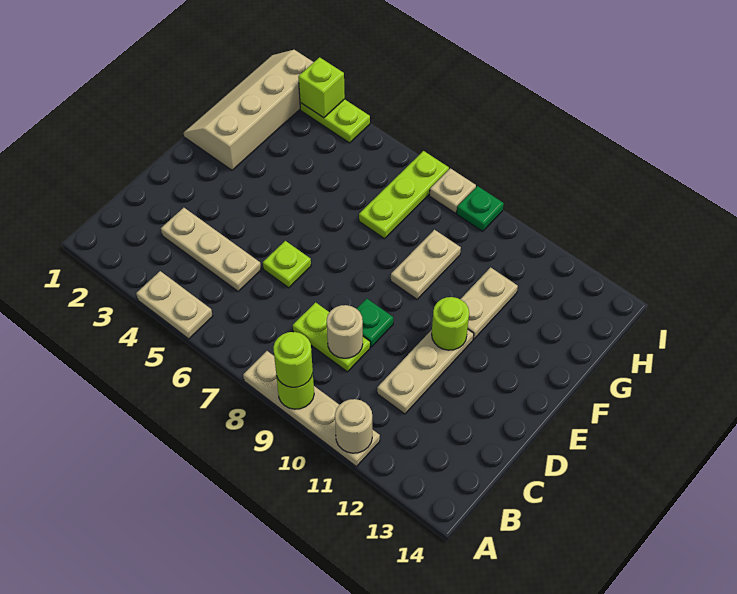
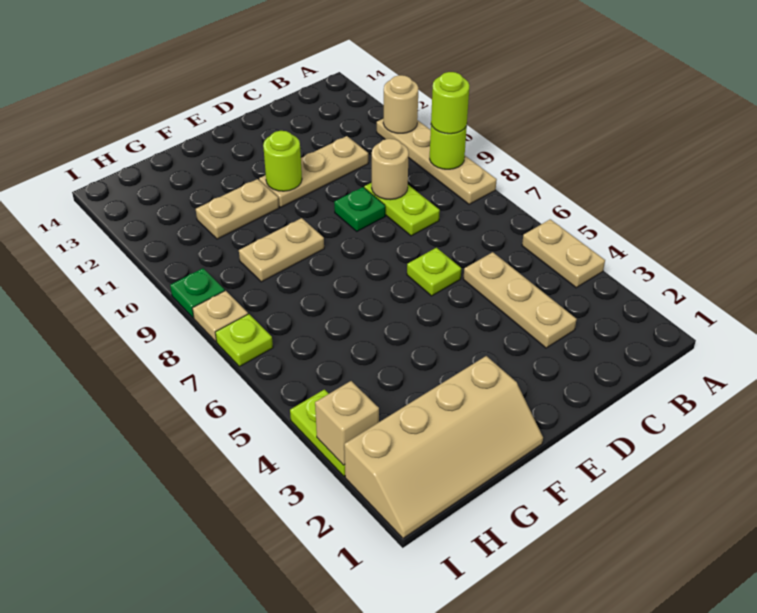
lime 1x3 plate [359,151,449,239] -> lime 1x1 plate [215,314,273,366]
lime 1x1 brick [298,57,345,118] -> tan 1x1 brick [315,381,379,465]

